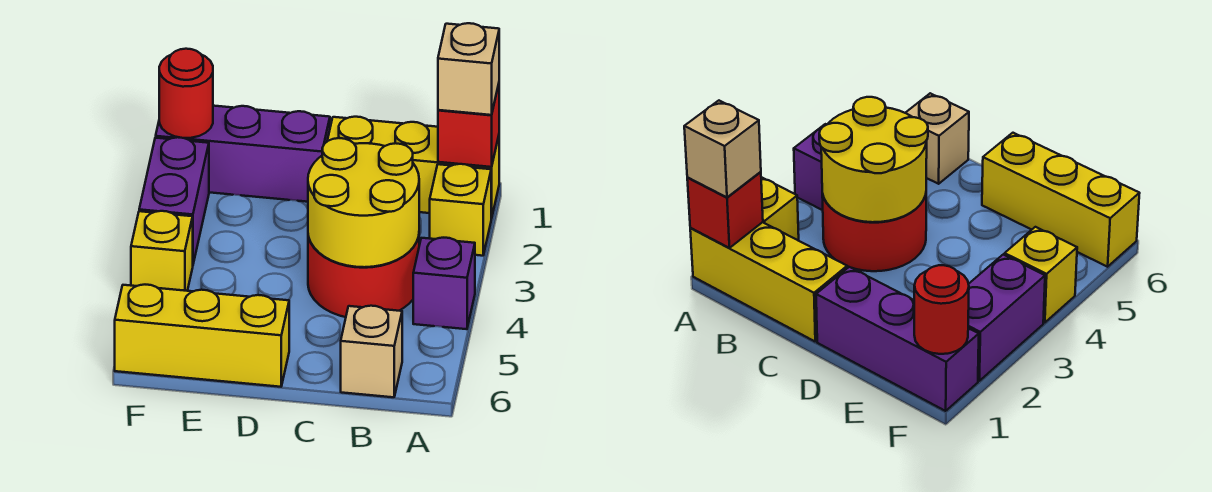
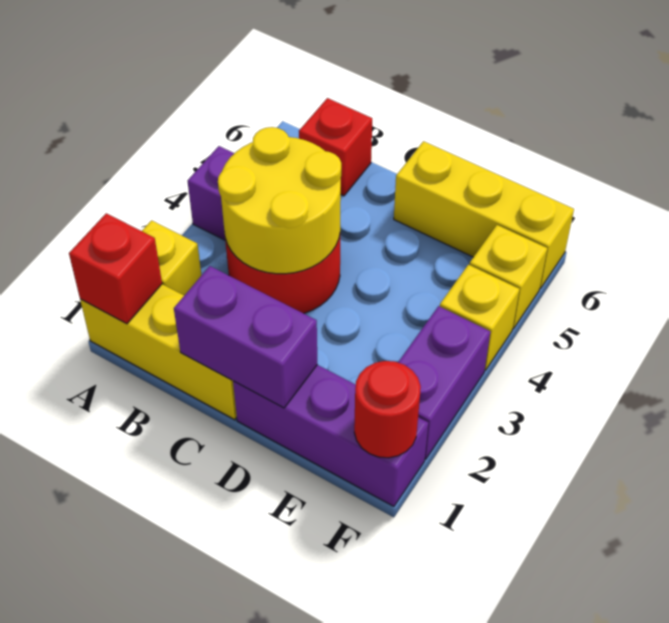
tan 1x1 brick [438,23,499,115] -> none
tan 1x1 brick [341,306,402,397] -> red 1x1 brick [299,98,372,196]
none -> purple 1x2 brick [174,266,317,408]
none -> yellow 1x1 brick [469,225,547,329]

